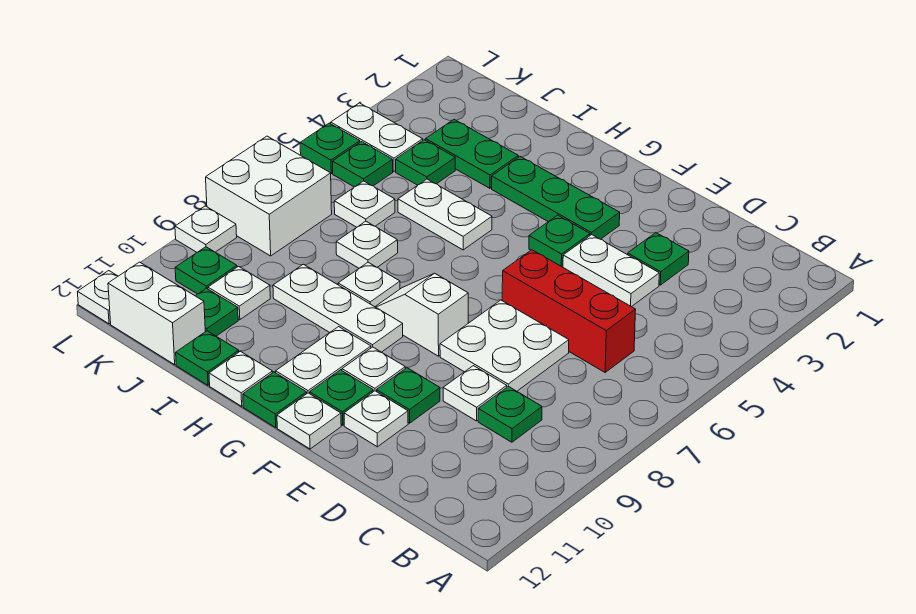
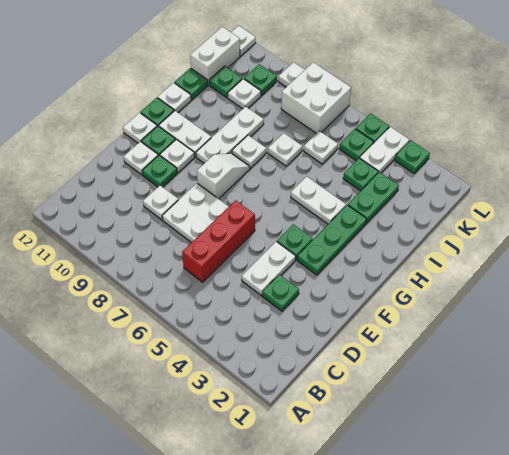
green 1x1 plate [478,386,542,442] -> green 1x1 plate moved to [395,140,430,173]
white 1x2 plate [398,179,492,250] -> white 1x2 plate turned to [291,176,346,224]

